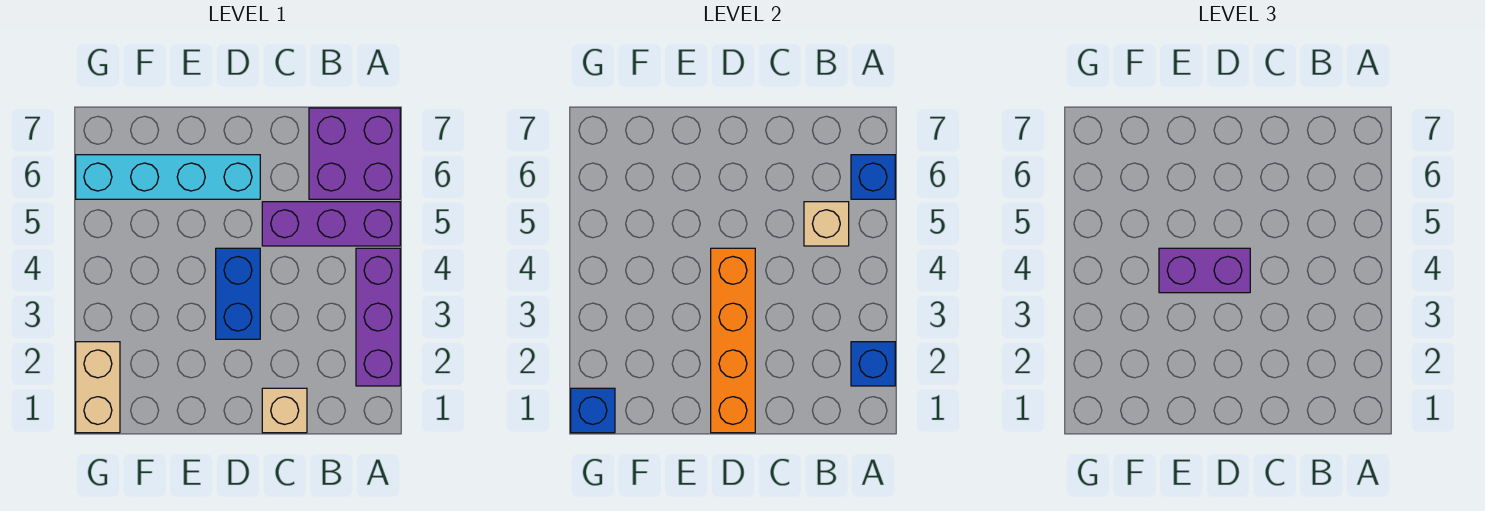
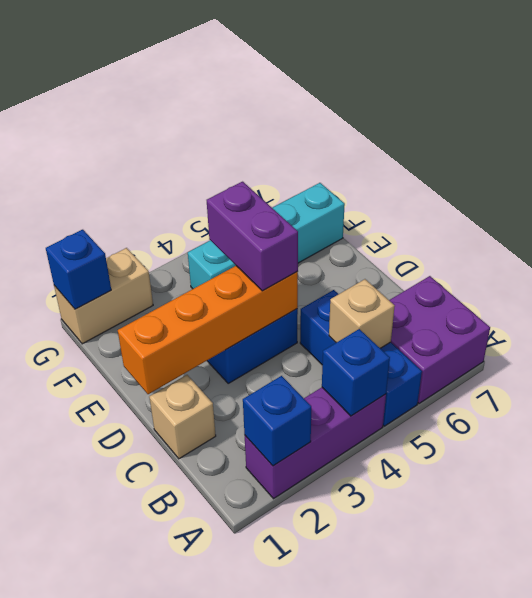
purple 1x3 brick [262,202,400,246] -> blue 1x3 brick [300,290,422,426]
blue 1x1 brick [851,155,895,199] -> blue 1x1 brick moved to [322,329,390,416]
cyan 1x4 brick [76,155,260,199] -> cyan 1x4 brick turned to [188,183,345,289]

